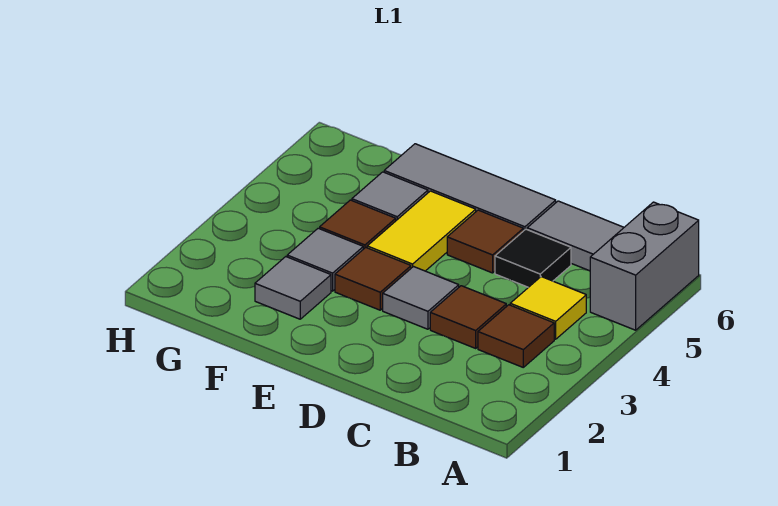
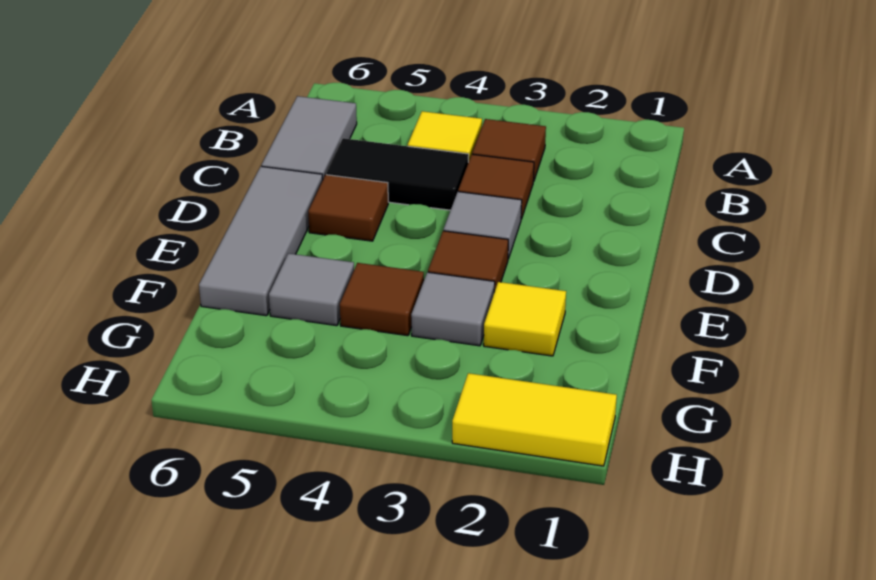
grey 1x2 brick [590,202,699,330] -> none
black 1x1 tile [495,229,571,287] -> black 1x2 tile [326,138,469,210]
yellow 1x2 tile [367,191,476,271] -> yellow 1x2 tile moved to [452,373,617,466]
grey 1x1 tile [255,257,331,319] -> yellow 1x1 tile [484,282,566,356]

